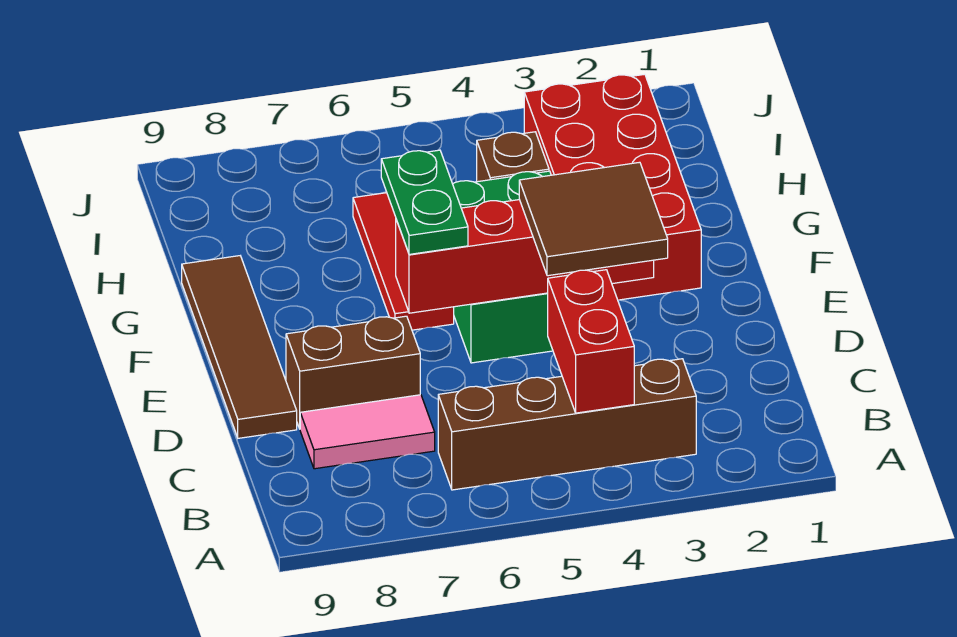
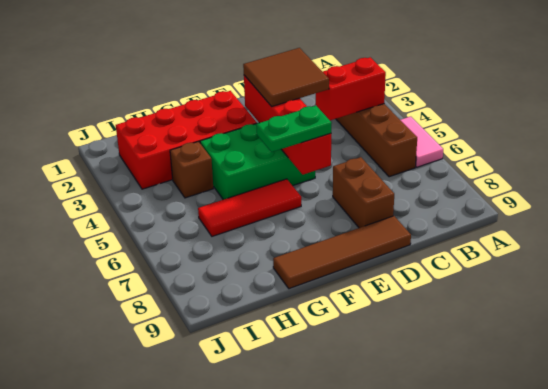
pink 1x2 tile [300,395,435,469] -> pink 1x2 tile moved to [401,117,443,167]

